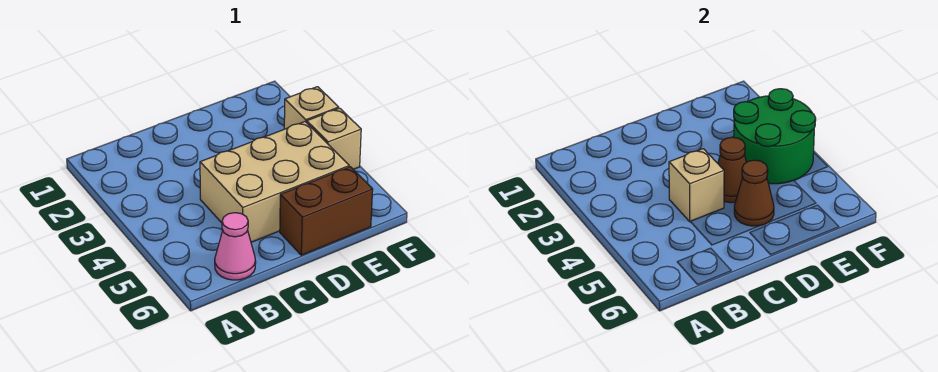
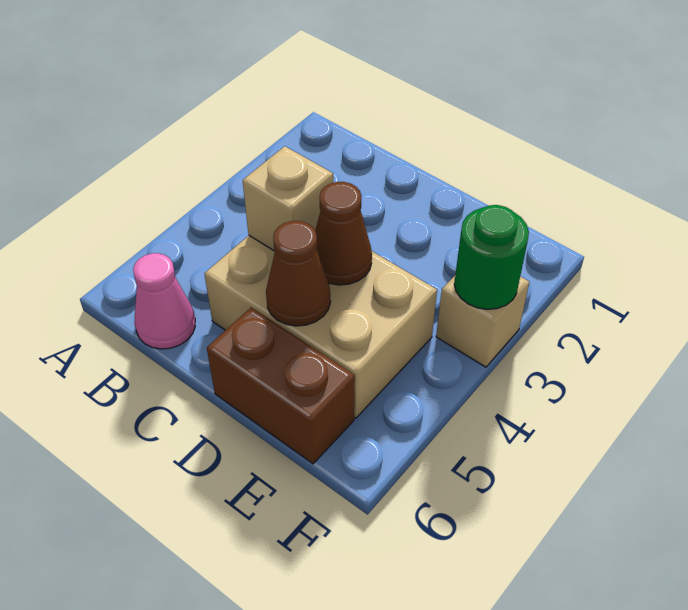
green 2x2 round brick [734,89,816,184] -> green 1x1 round brick [454,205,529,309]
tan 1x1 brick [307,108,361,169] -> none

